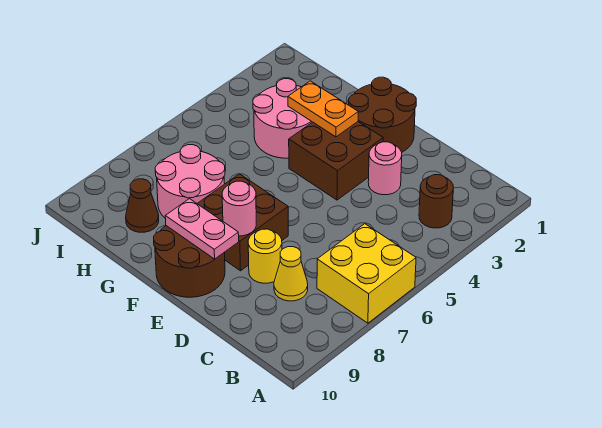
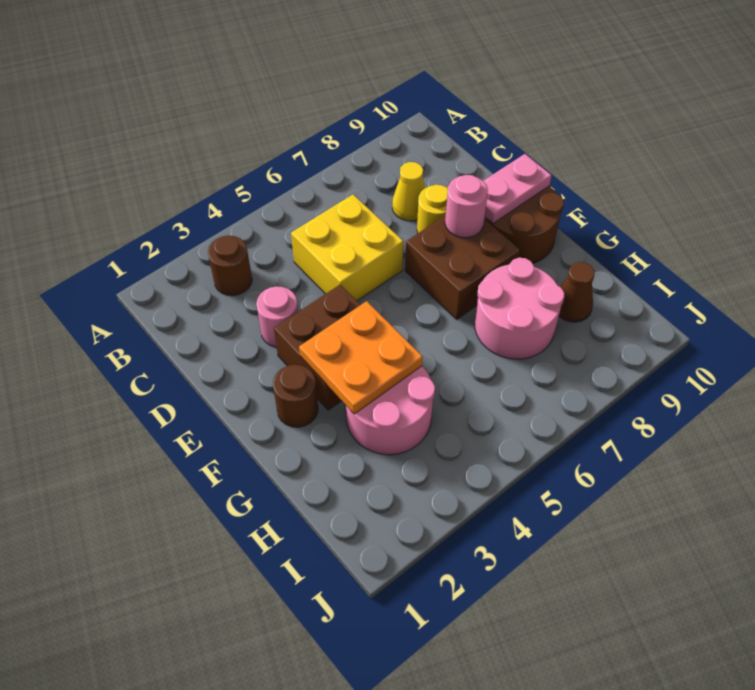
yellow 2x2 brick [317,224,416,323] -> yellow 2x2 brick moved to [291,195,403,301]
brown 2x2 round brick [349,77,416,152] -> brown 1x1 round brick [273,365,318,427]
pink 1x2 plate [165,199,239,259] -> pink 1x2 plate turned to [483,154,552,223]
orange 1x2 plate [288,81,358,137] -> orange 2x2 plate [299,301,423,414]

